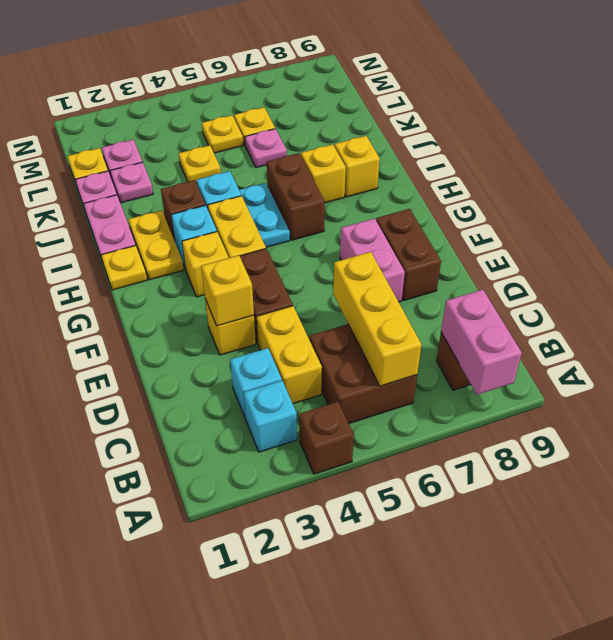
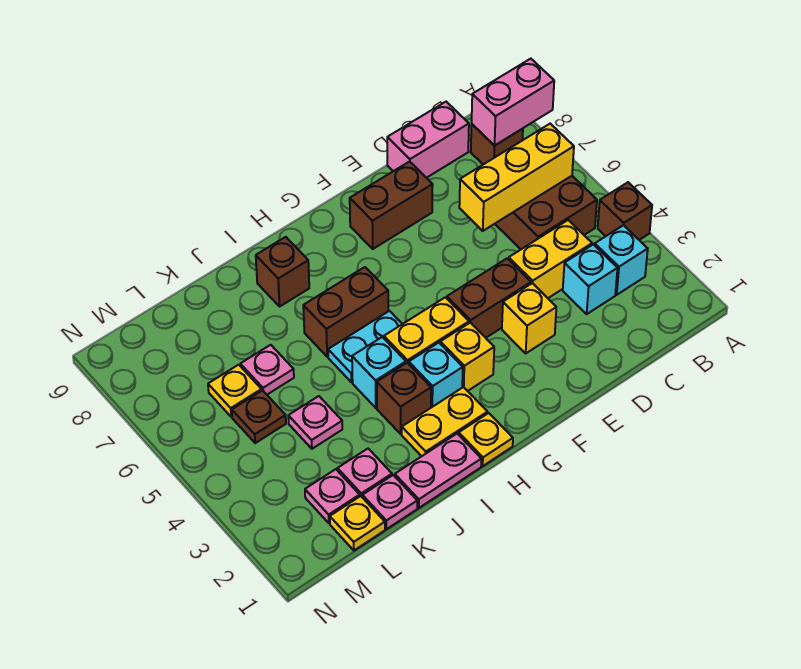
yellow 1x1 brick [201,255,254,326] -> none
pink 1x2 brick [340,218,405,302] -> pink 1x2 brick moved to [387,102,469,178]
yellow 1x1 brick [301,144,346,203] -> none
yellow 1x1 brick [335,136,380,197] -> brown 1x1 brick [256,237,309,306]
yellow 1x1 plate [178,145,221,183] -> pink 1x1 plate [288,396,342,449]
yellow 1x1 plate [202,115,243,153] -> brown 1x1 plate [232,390,286,443]

